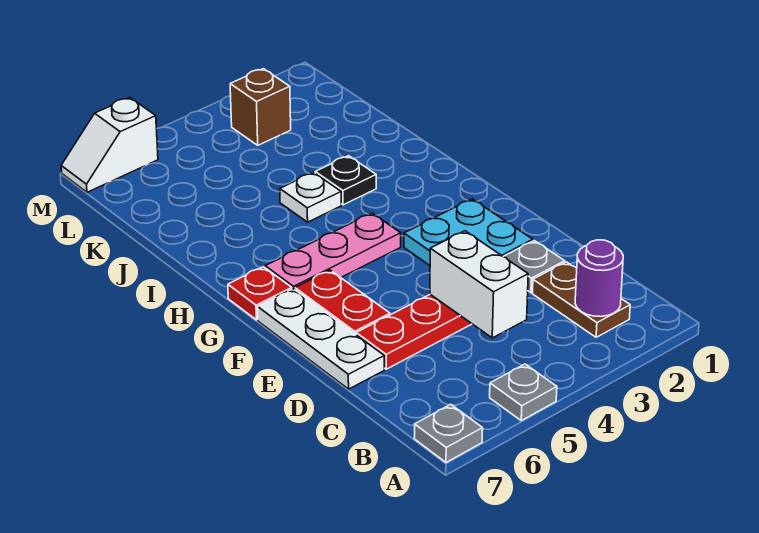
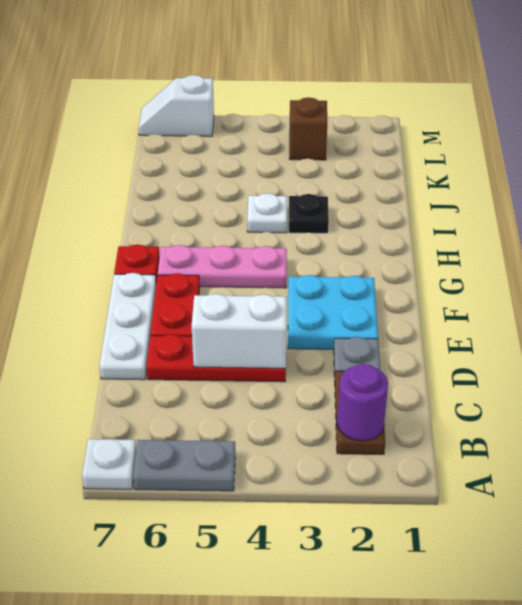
grey 1x1 plate [490,364,557,421] -> grey 1x2 plate [133,440,235,491]
grey 1x1 plate [414,404,483,462] -> white 1x1 plate [82,439,136,489]
white 1x2 brick [430,231,528,338] -> white 1x2 brick turned to [192,294,287,368]

